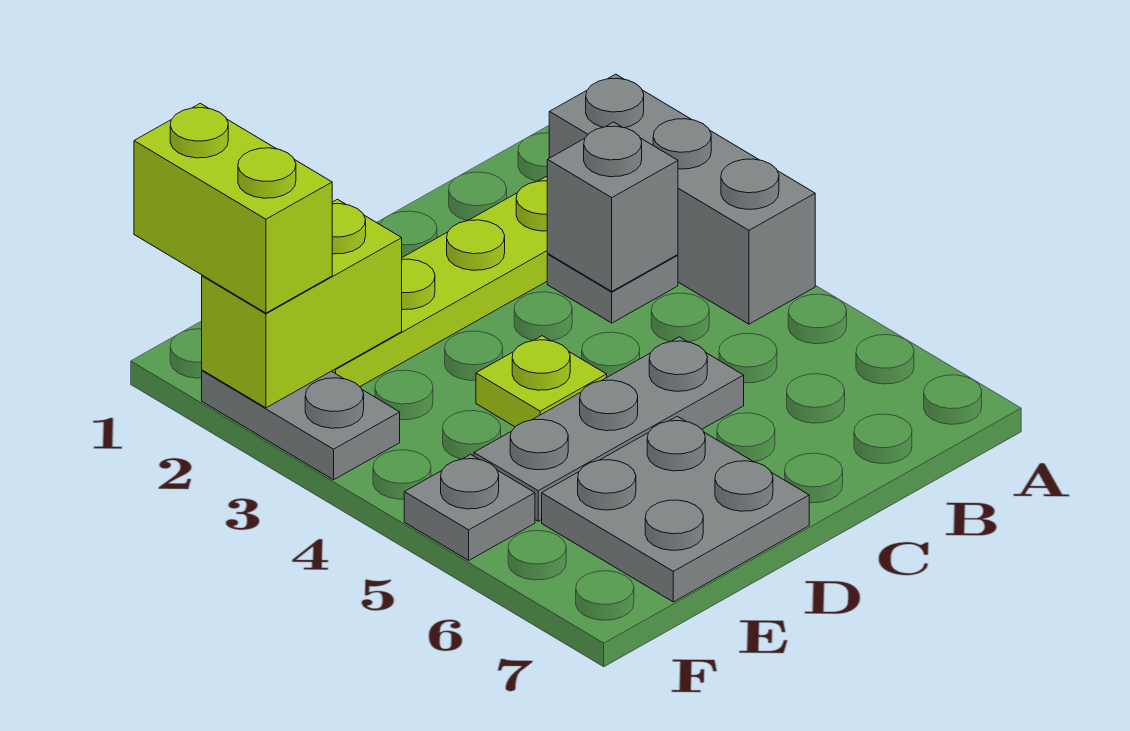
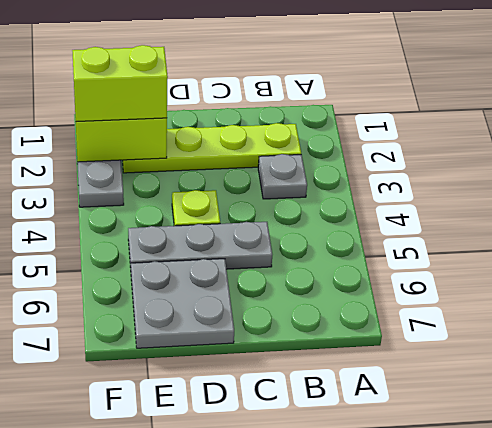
grey 1x3 brick [549,74,815,324] -> none
grey 1x1 brick [547,122,678,291] -> none
lime 1x2 brick [134,103,332,313] -> lime 1x2 brick turned to [72,45,168,122]
grey 1x1 plate [404,454,535,560] -> none

